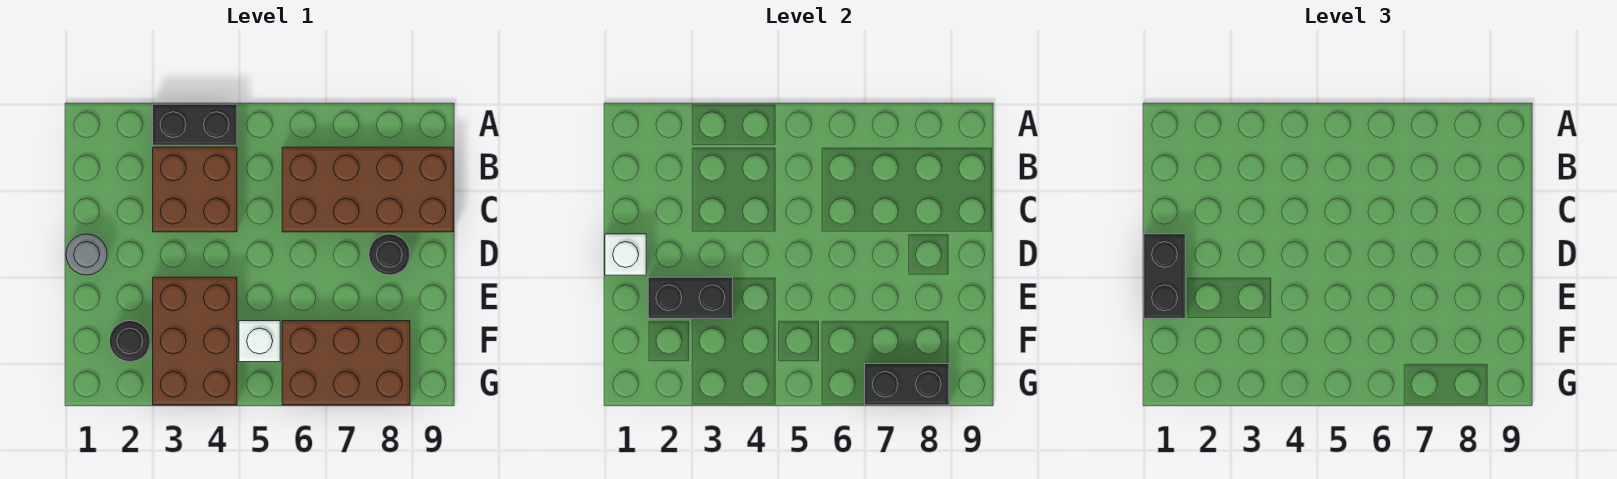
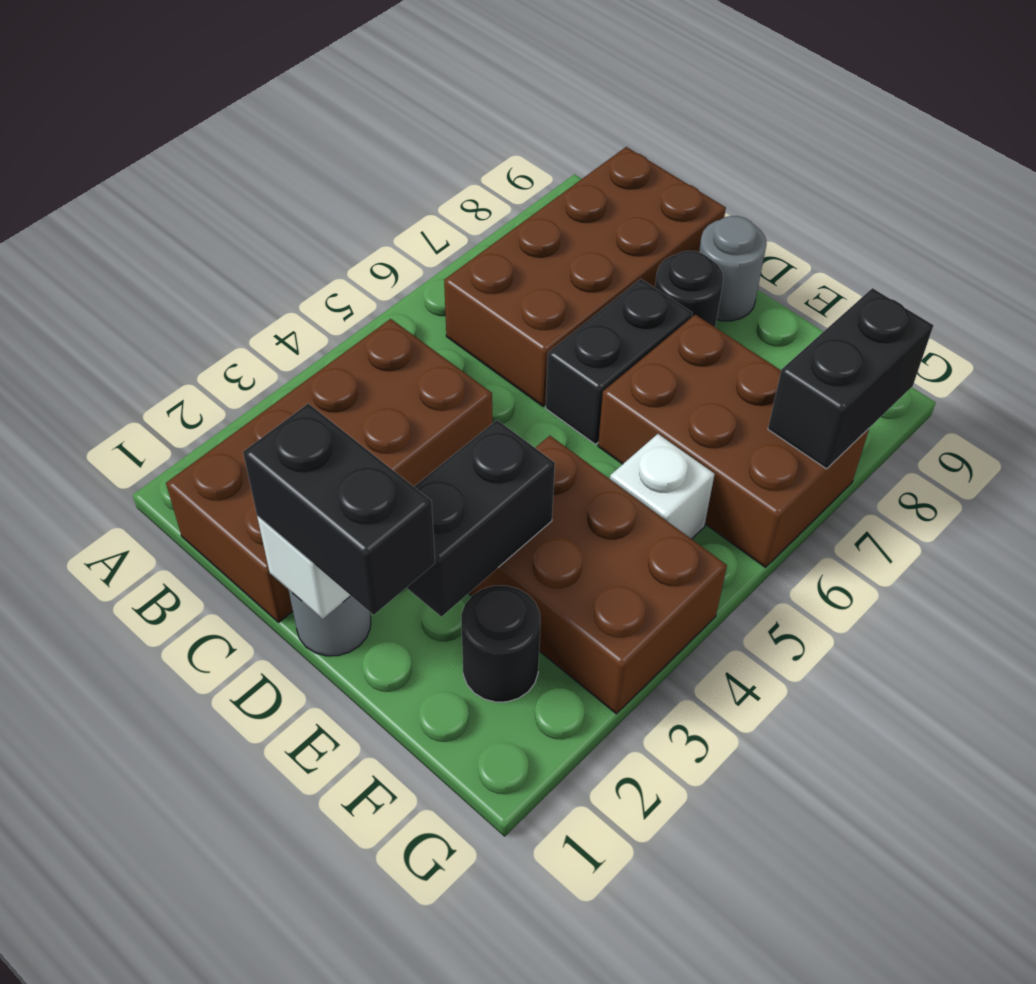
black 1x2 brick [153,104,237,145] -> black 1x2 brick moved to [546,279,693,444]
brown 2x2 brick [153,147,237,232] -> brown 2x4 brick [166,319,492,622]
none -> grey 1x1 round brick [699,216,766,321]
brown 2x3 brick [282,321,410,405] -> brown 2x3 brick turned to [598,315,869,567]

